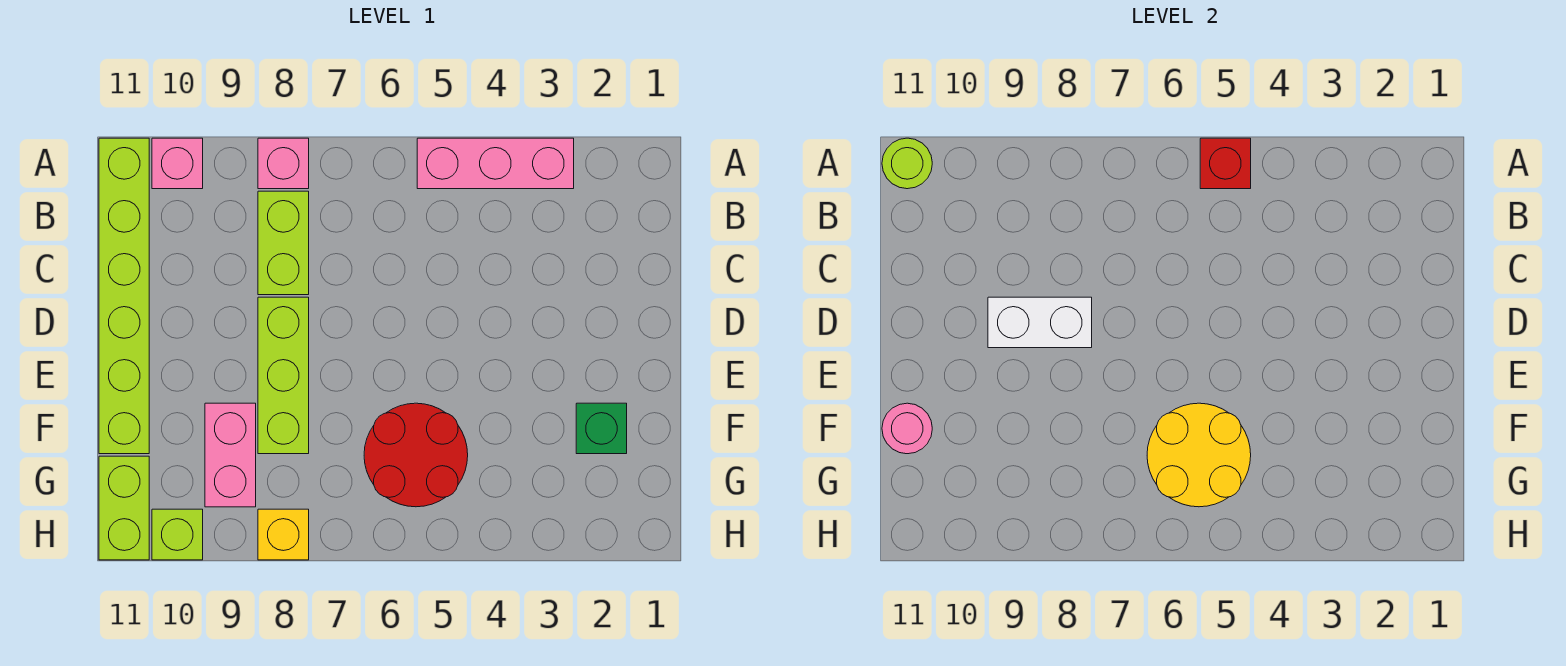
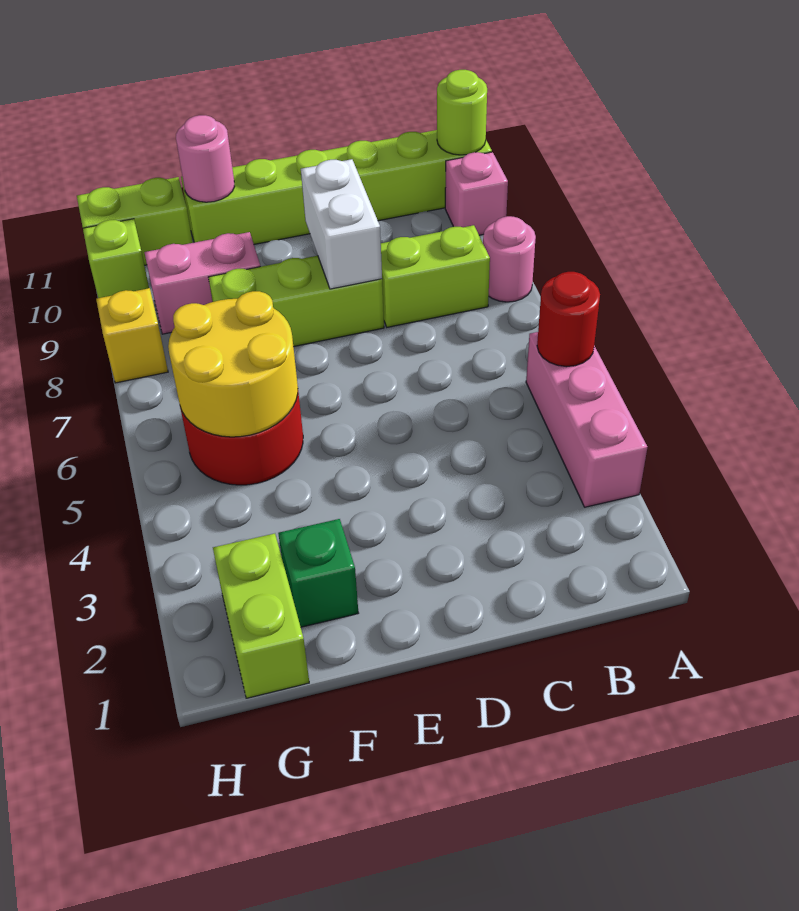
red 1x1 brick [1200,138,1251,189] -> red 1x1 round brick [537,272,600,367]
pink 1x1 brick [258,138,309,189] -> pink 1x1 round brick [483,216,536,302]
none -> lime 1x2 brick [213,534,309,698]

